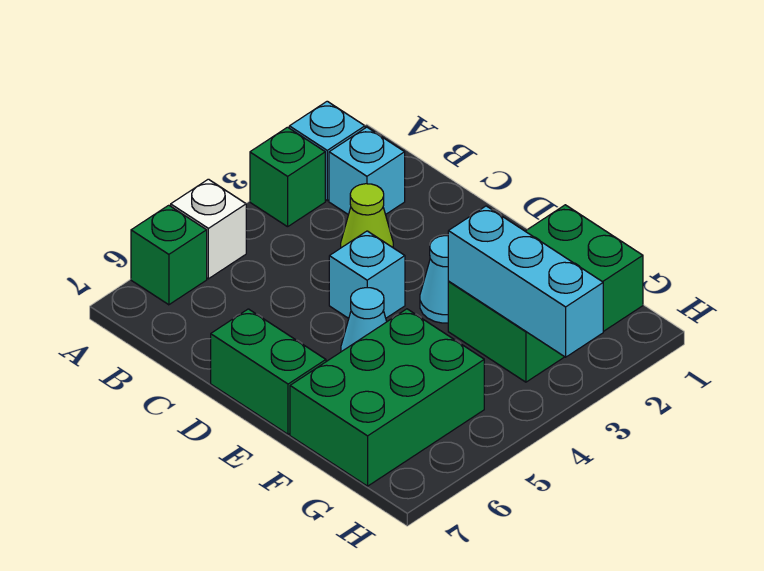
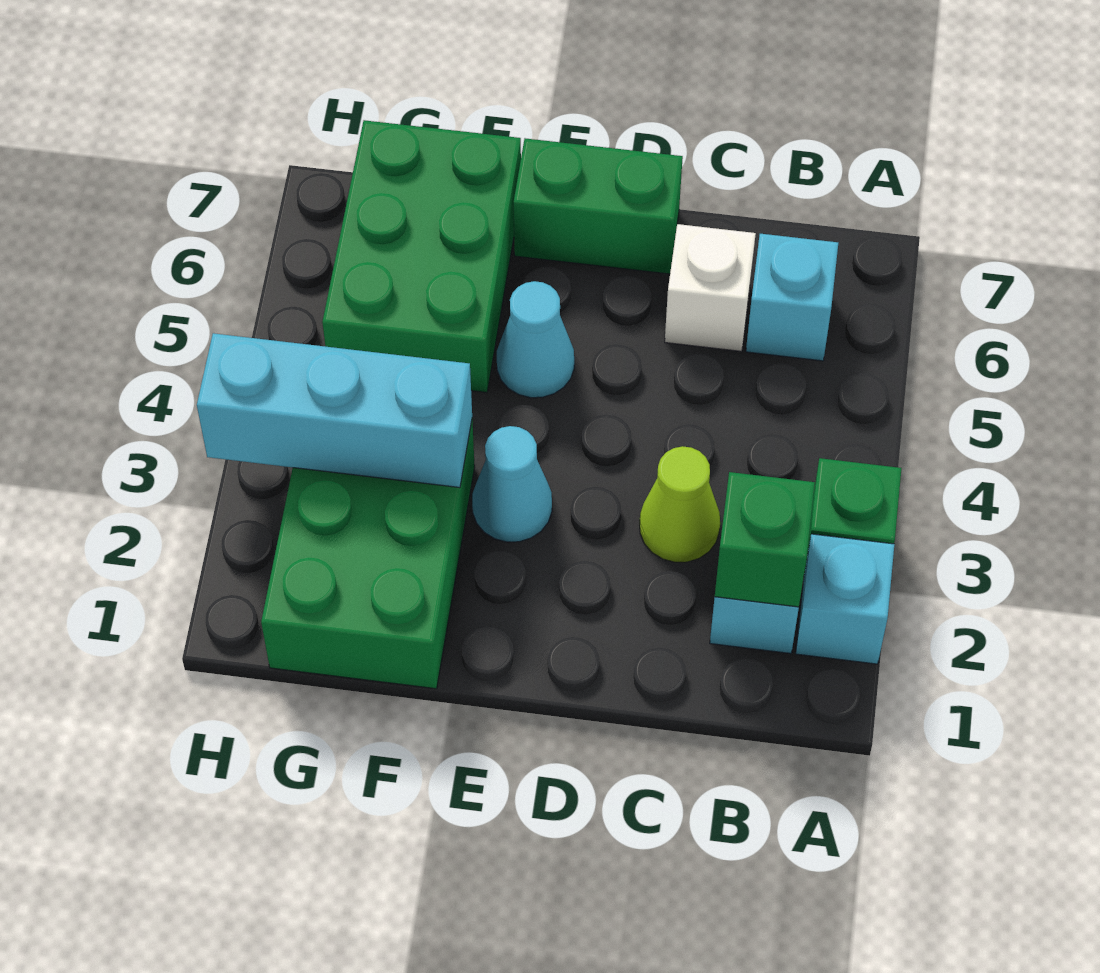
white 1x1 brick [171,179,246,279] -> white 1x1 brick moved to [665,224,756,351]
green 1x1 brick [131,205,207,305] -> green 1x1 brick moved to [715,472,815,607]
cyan 1x1 brick [329,231,405,318] -> cyan 1x1 brick moved to [746,234,838,361]

